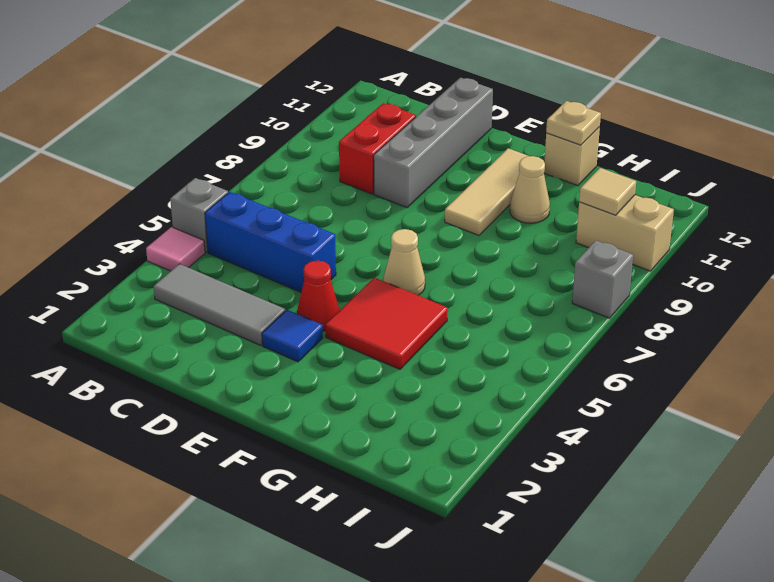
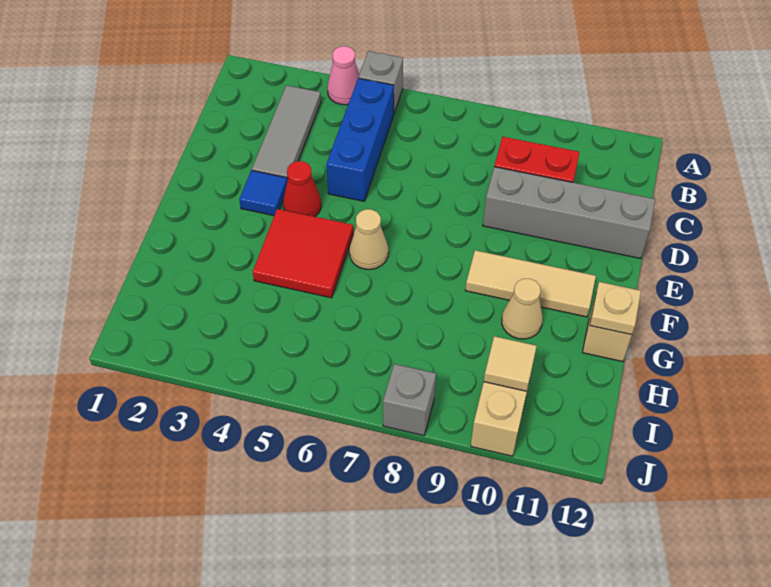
pink 1x1 tile [146,227,205,271] -> pink 1x1 cone [327,46,359,105]

